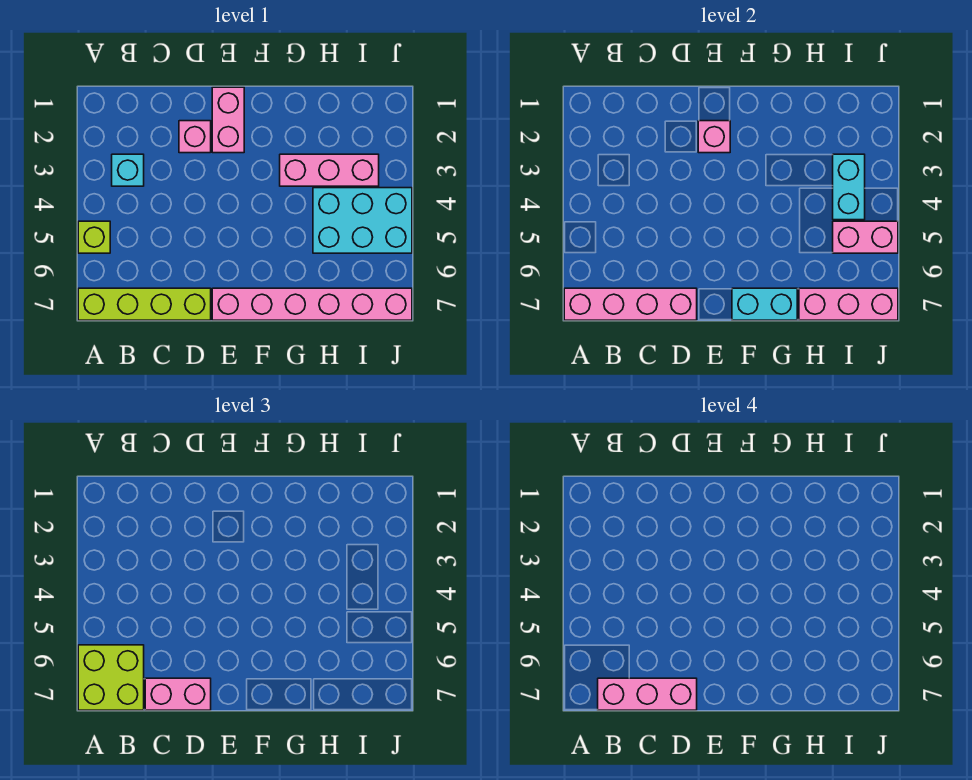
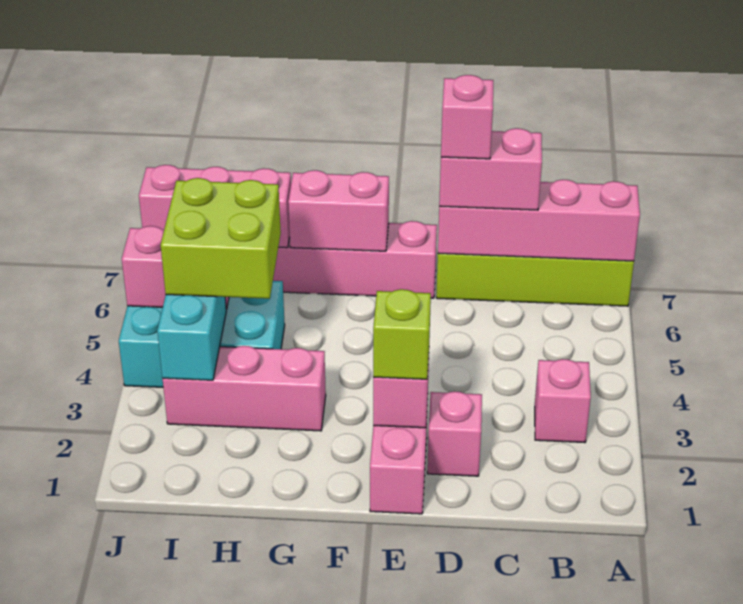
lime 1x1 brick [78,221,110,253] -> lime 1x1 brick moved to [373,289,431,379]
lime 2x2 brick [78,645,144,710] -> lime 2x2 brick moved to [161,178,281,299]
cyan 1x1 brick [112,154,144,186] -> pink 1x1 brick [535,359,591,443]
pink 1x3 brick [598,678,697,710] -> pink 1x1 brick [441,75,493,159]
cyan 1x2 brick [732,288,797,320] -> pink 1x2 brick [288,170,389,251]

